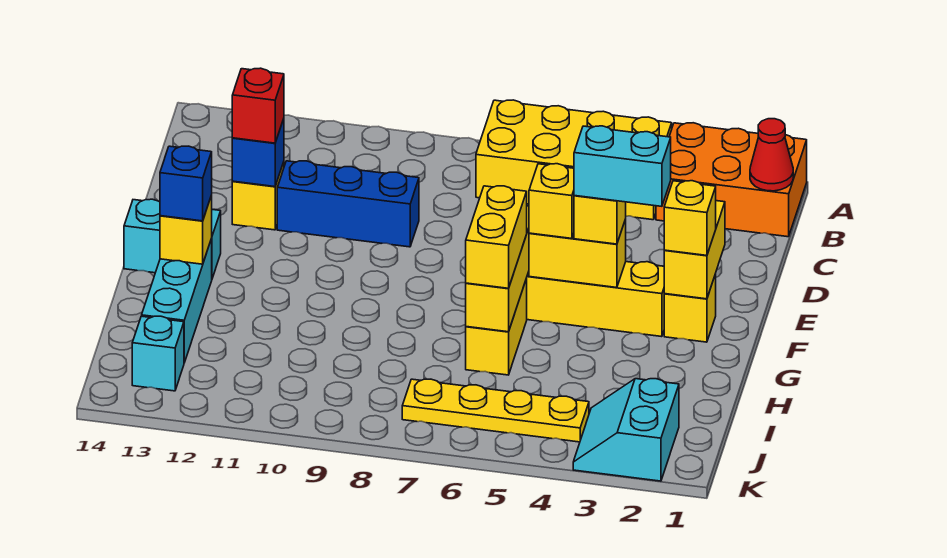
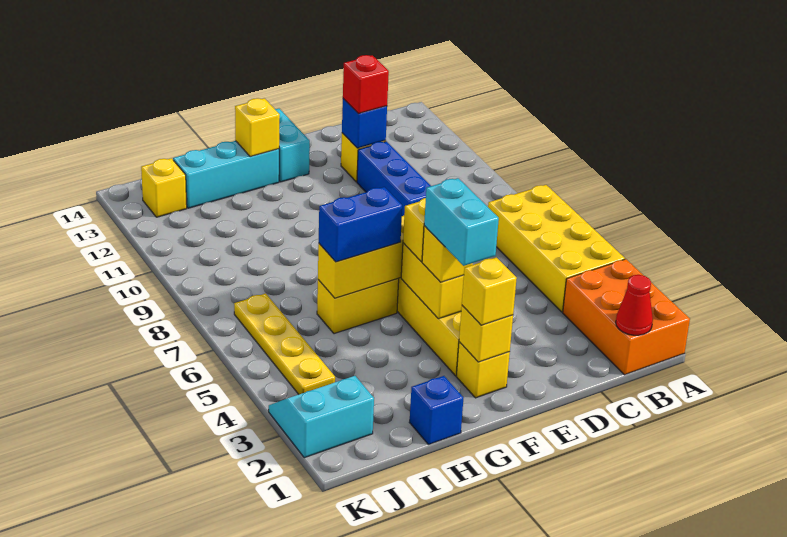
yellow 1x2 brick [664,201,725,299] -> yellow 1x1 brick [459,306,513,362]
yellow 1x2 brick [466,186,527,288] -> blue 1x2 brick [319,187,402,262]
blue 1x1 brick [160,146,212,221] -> blue 1x1 brick moved to [409,376,463,445]
cyan 1x1 brick [132,316,184,391] -> yellow 1x1 brick [141,158,187,217]

